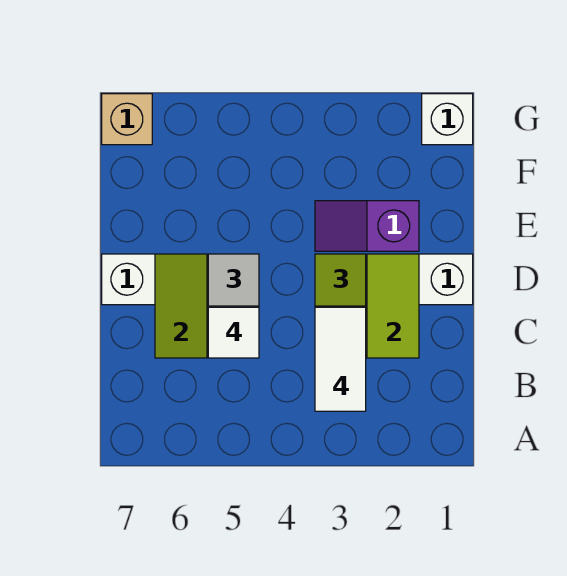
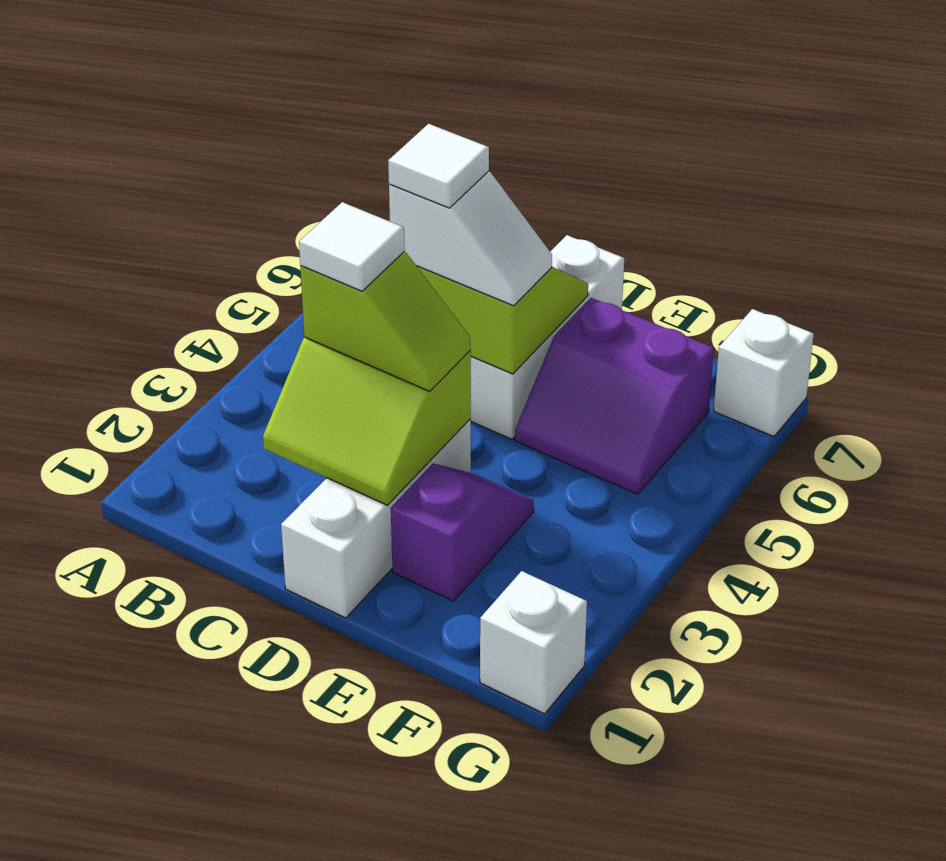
white 1x2 tile [315,307,366,411] -> white 1x1 tile [299,202,405,291]
none -> purple 2x2 slope [515,298,714,494]
tan 1x1 brick [102,94,152,145] -> white 1x1 brick [714,309,814,437]

